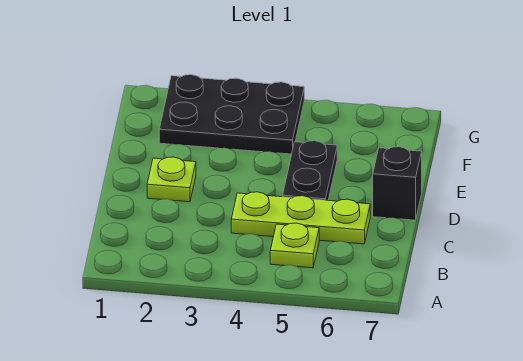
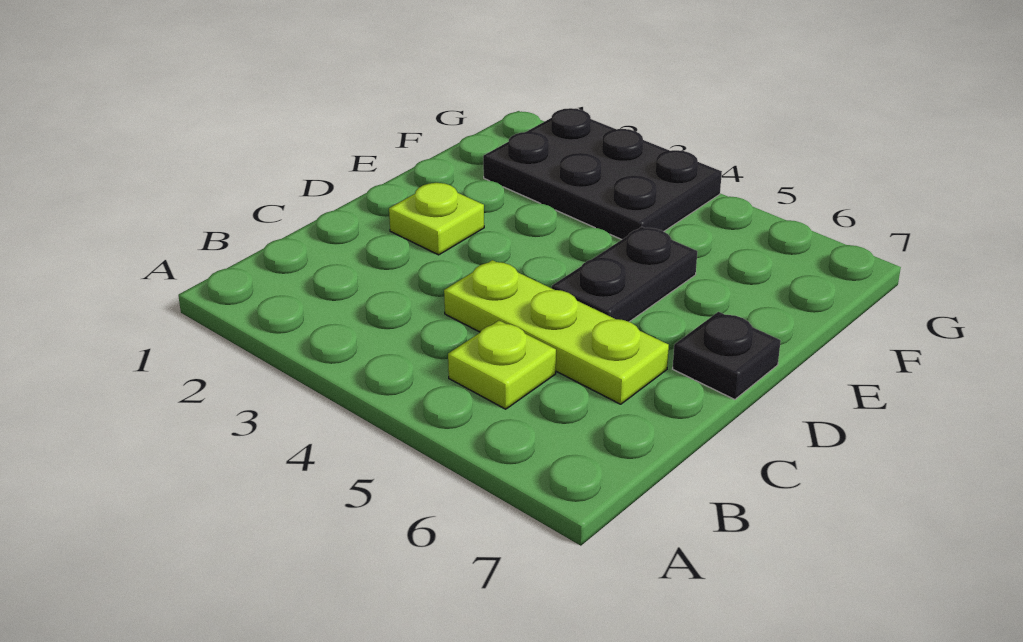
black 1x1 brick [373,147,422,220] -> black 1x1 plate [673,312,781,400]

